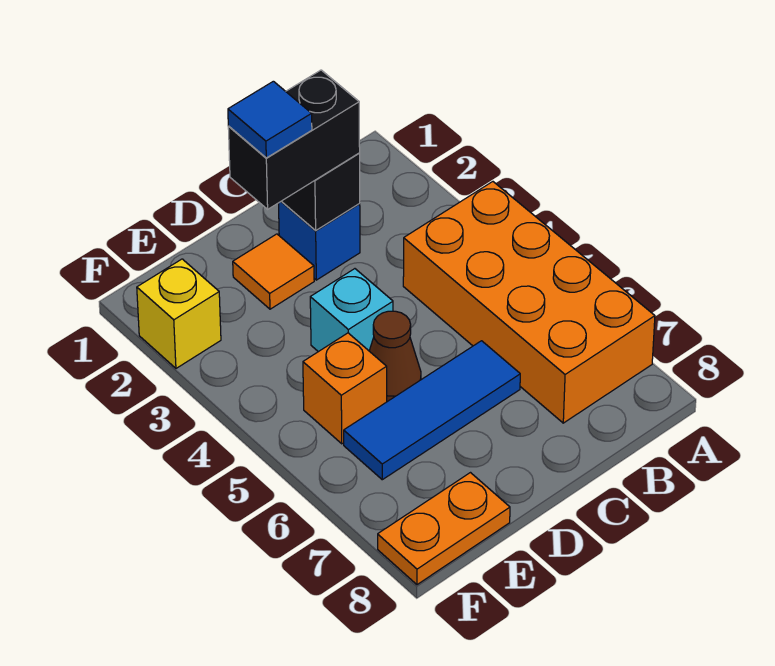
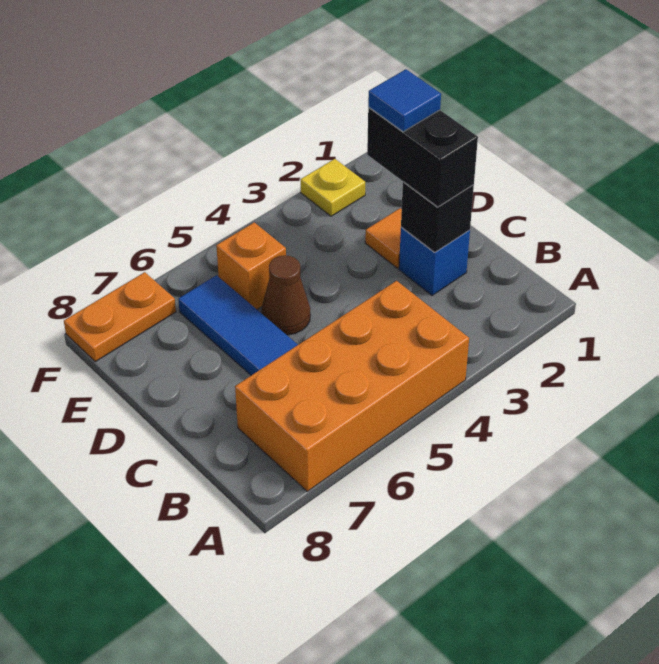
cyan 1x1 brick [310,269,393,352] -> none
orange 1x2 plate [378,473,510,585] -> orange 1x2 plate turned to [64,272,176,362]
yellow 1x1 brick [137,259,221,368] -> yellow 1x1 plate [301,159,365,216]

